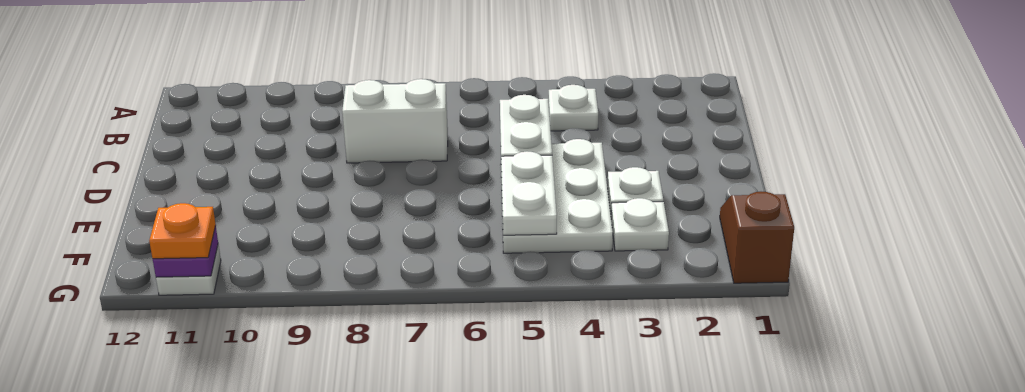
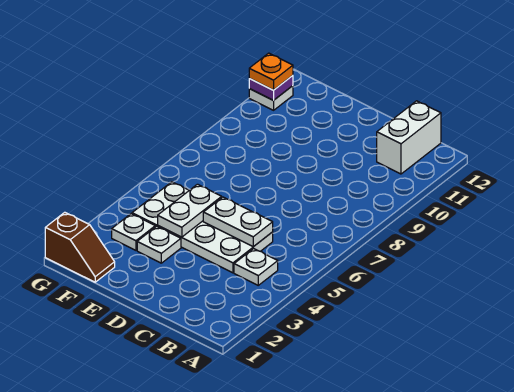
white 1x2 brick [342,79,448,163] -> white 1x2 brick moved to [377,101,441,174]
white 2x3 plate [501,139,613,253] -> white 2x4 plate [132,182,273,273]
white 1x2 plate [501,152,557,235] -> white 1x2 plate turned to [158,184,222,237]

